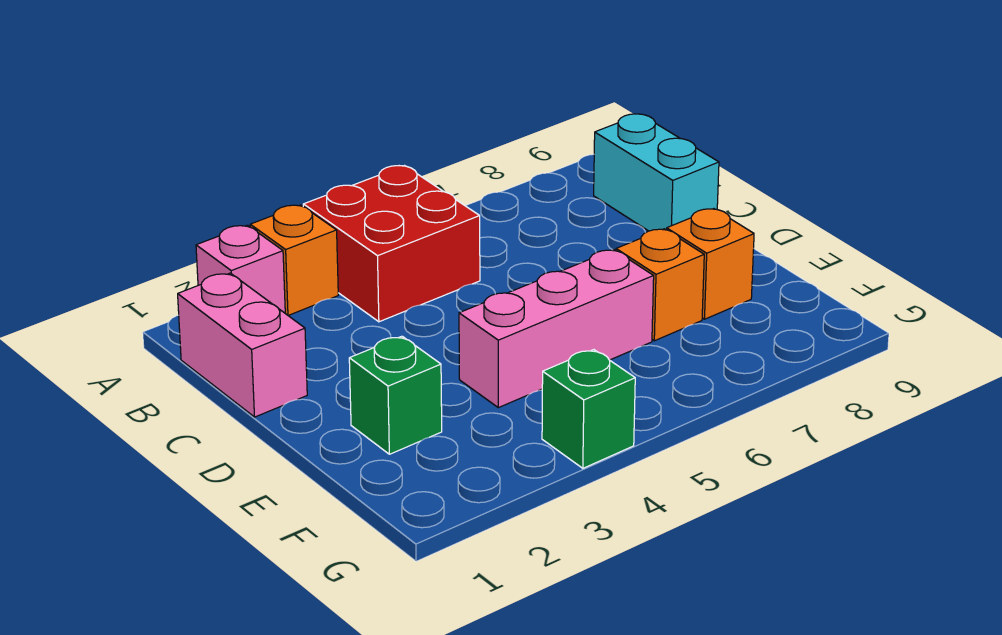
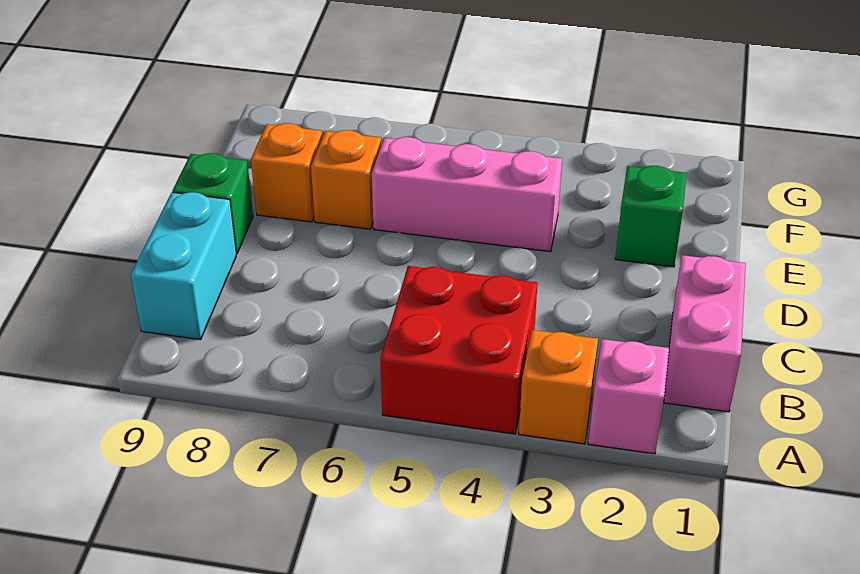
green 1x1 brick [542,350,635,468] -> green 1x1 brick moved to [172,153,253,254]

